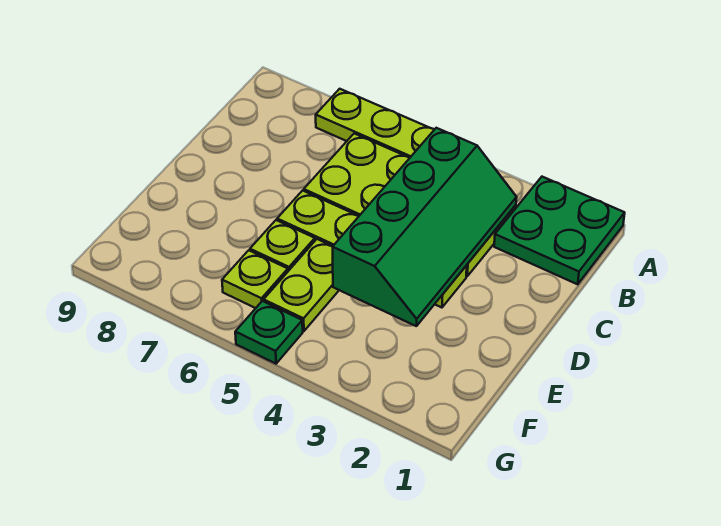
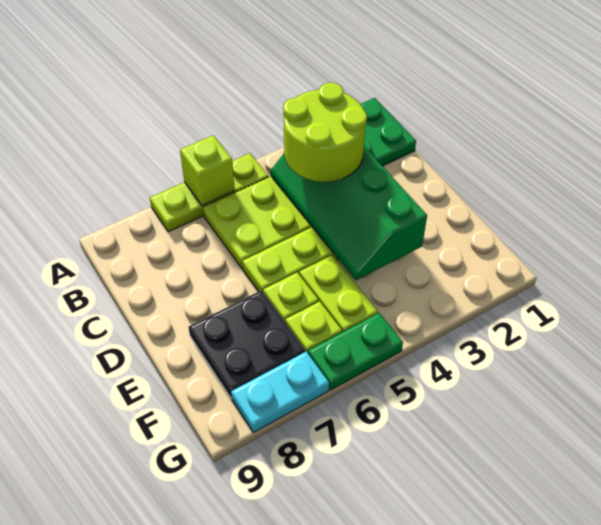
none -> lime 1x1 brick [180,135,235,206]
green 2x4 slope [333,128,517,326] -> green 2x4 slope turned to [271,147,427,280]
none -> lime 2x2 round brick [283,83,367,182]
none -> black 2x2 plate [188,290,305,398]
green 1x1 plate [235,301,303,364] -> green 1x2 plate [308,313,403,390]
none -> cyan 1x2 plate [231,352,329,433]

